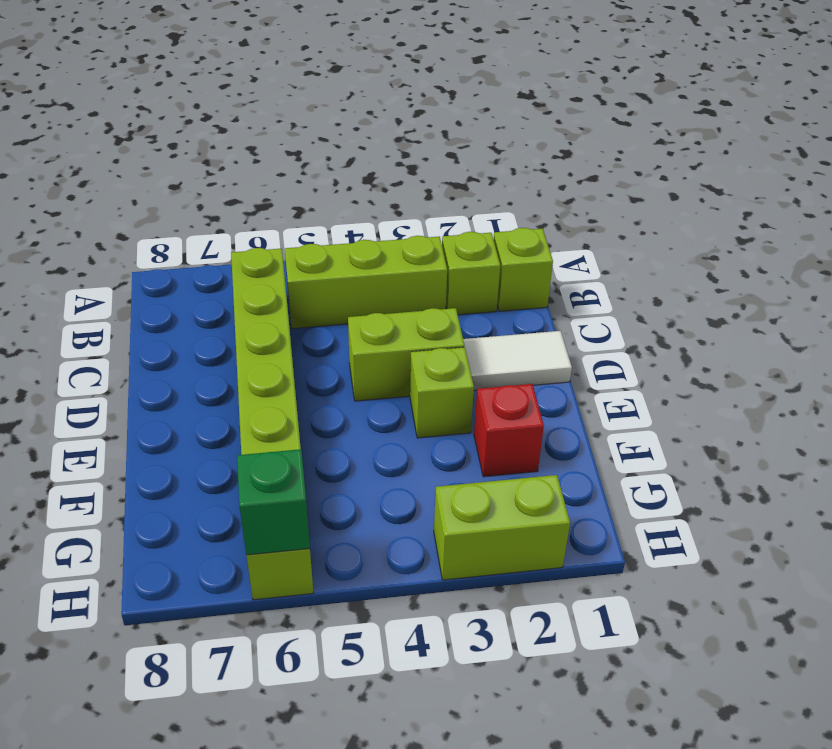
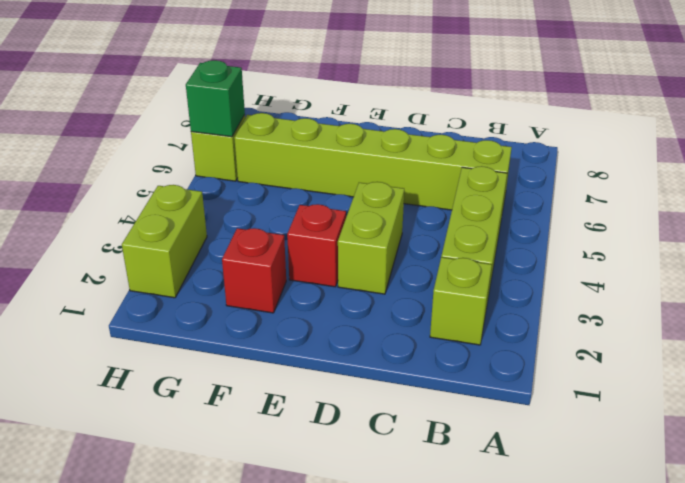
lime 1x1 brick [493,228,553,311] -> none
white 1x2 tile [463,331,572,391] -> none
lime 1x1 brick [410,347,474,438] -> red 1x1 brick [287,204,346,287]

